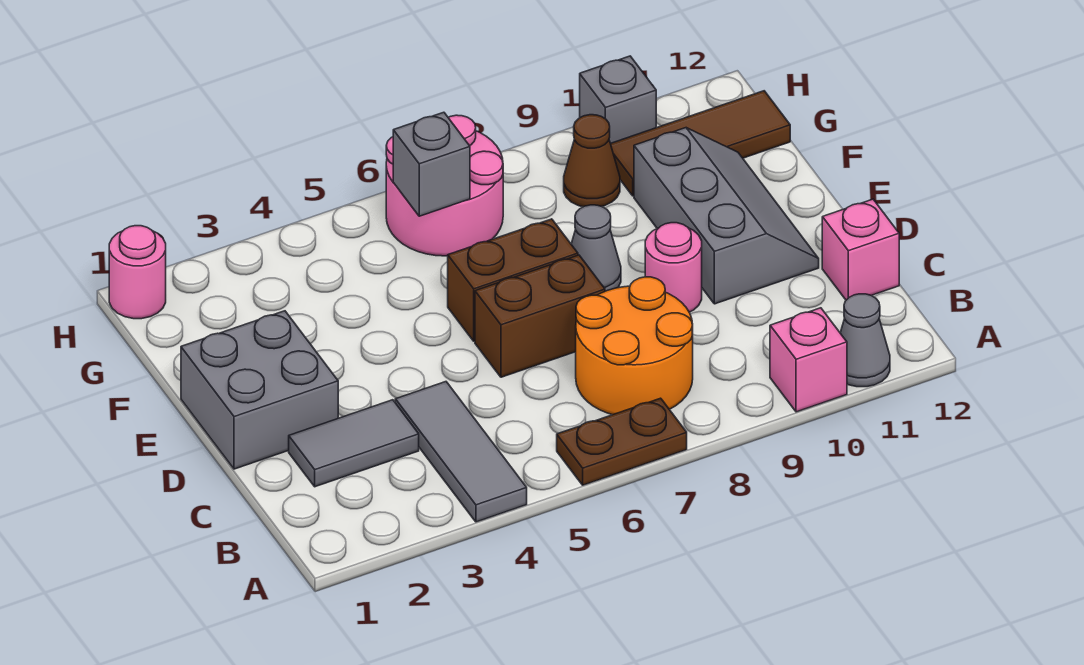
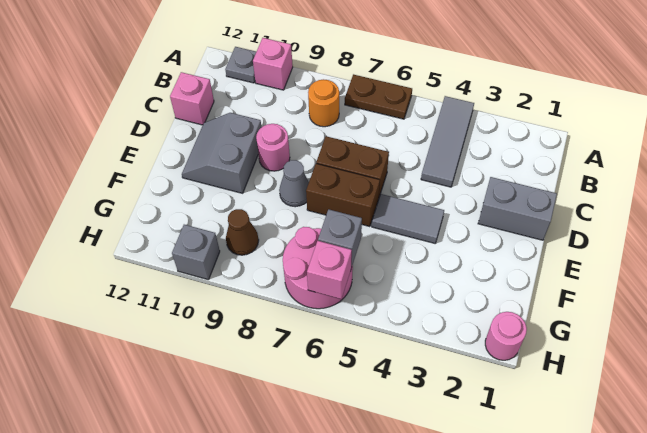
grey 1x1 cone [840,294,890,387] -> grey 1x1 plate [225,47,256,83]
orange 2x2 round brick [576,277,693,415] -> orange 1x1 round brick [308,79,339,127]
grey 1x2 tile [289,400,419,487] -> grey 1x2 tile moved to [372,194,444,243]
grey 2x2 brick [181,311,338,469] -> grey 1x2 brick [478,177,557,240]
grey 2x3 slope [634,128,819,304] -> grey 2x2 slope [182,113,262,193]
brown 1x3 tile [610,91,790,196] -> none
none -> pink 1x1 brick [307,241,352,299]

